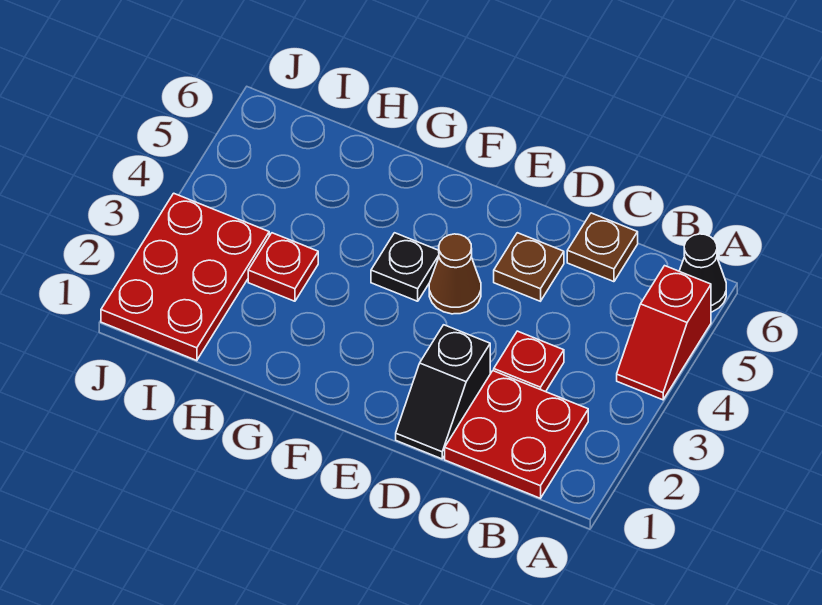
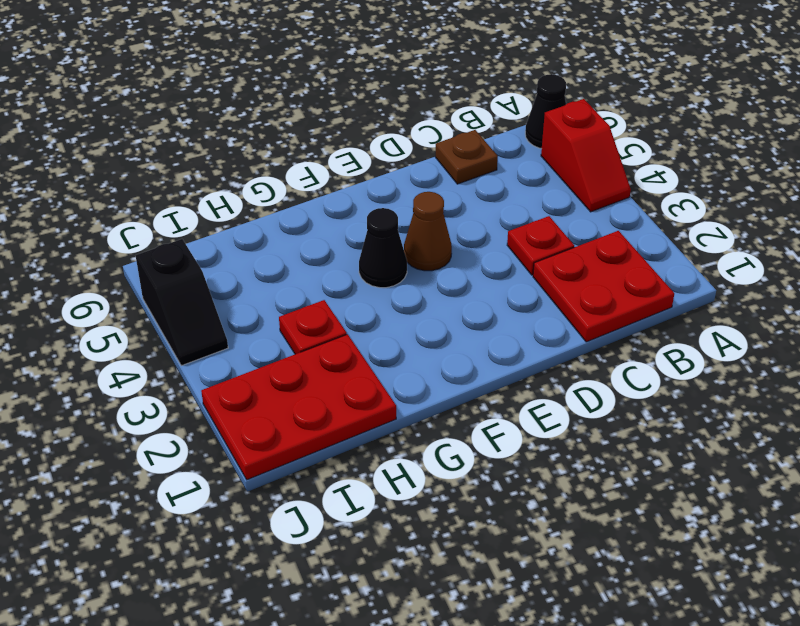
black 1x2 slope [396,325,490,459] -> black 1x2 slope moved to [136,239,228,366]
brown 1x1 plate [494,233,564,301] -> none
black 1x1 plate [371,233,439,301] -> black 1x1 cone [359,208,407,288]
red 2x3 plate [101,193,269,361] -> red 2x3 plate turned to [201,334,396,480]

